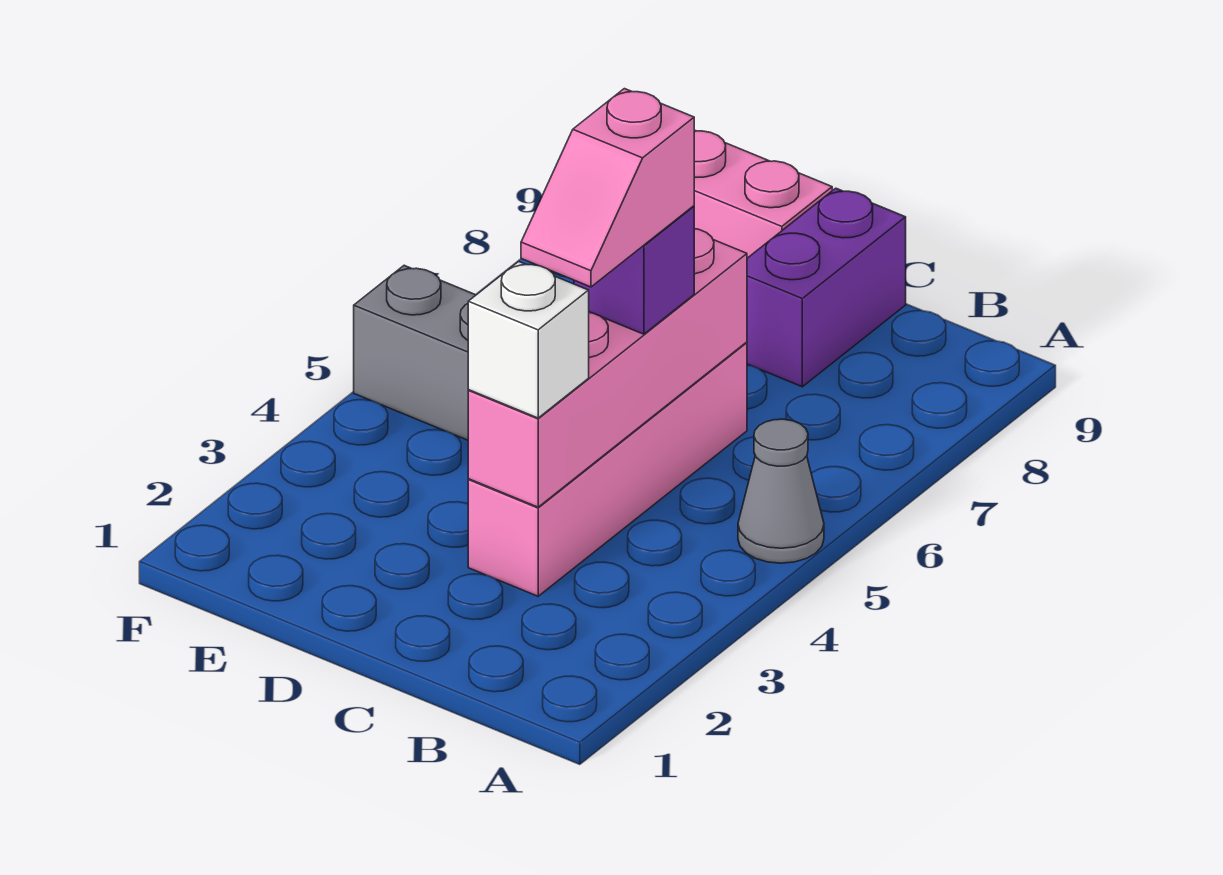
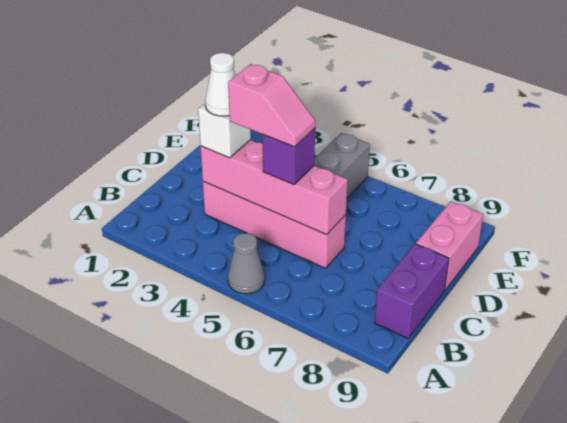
none -> white 1x1 cone [205,53,236,116]
pink 1x2 slope [521,89,694,287] -> pink 1x2 slope turned to [228,64,315,147]
purple 1x2 brick [747,188,906,387] -> purple 1x2 brick turned to [375,244,449,338]

